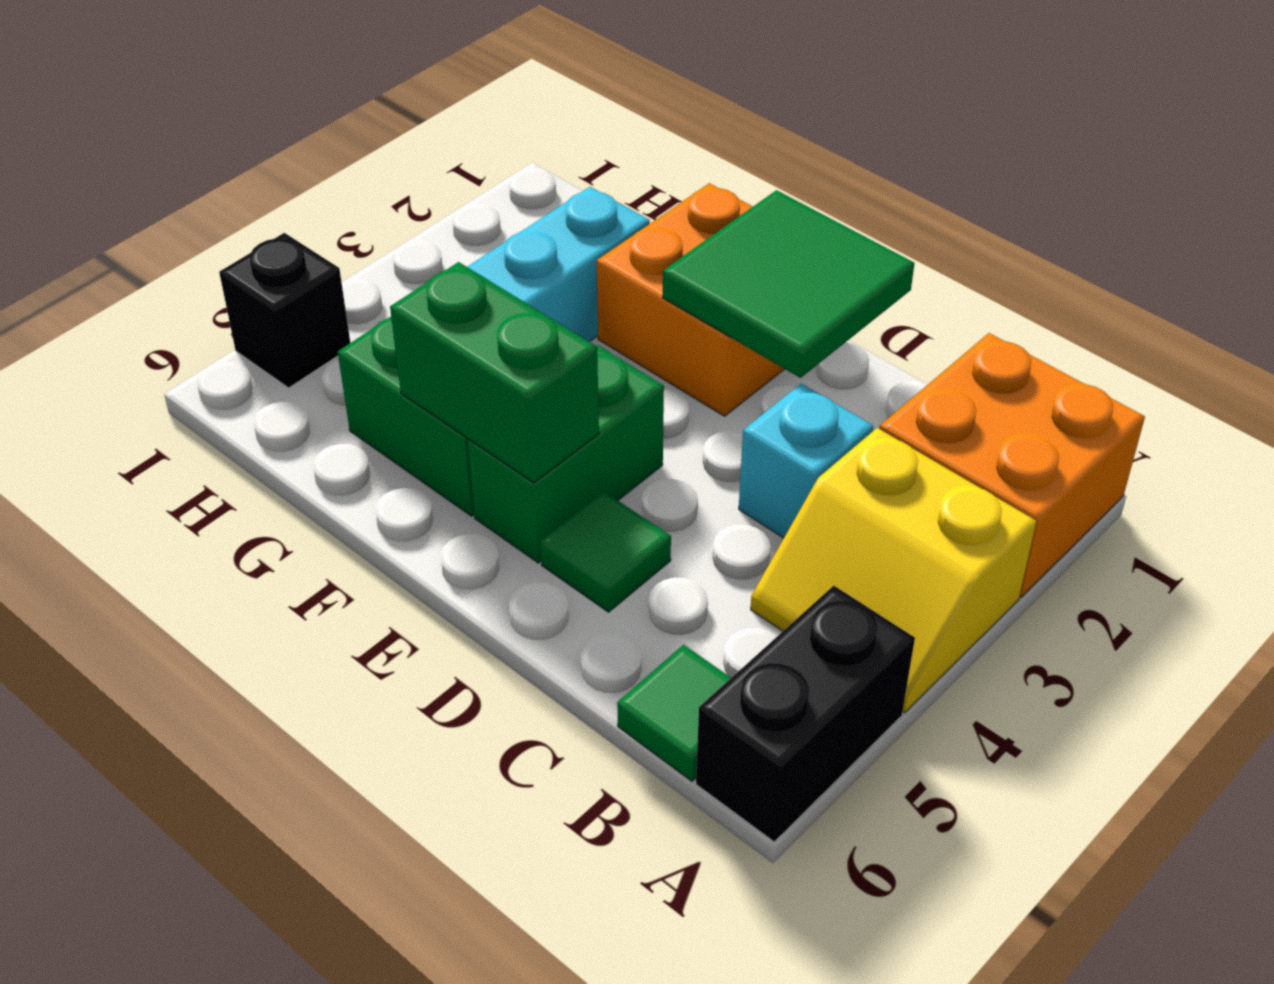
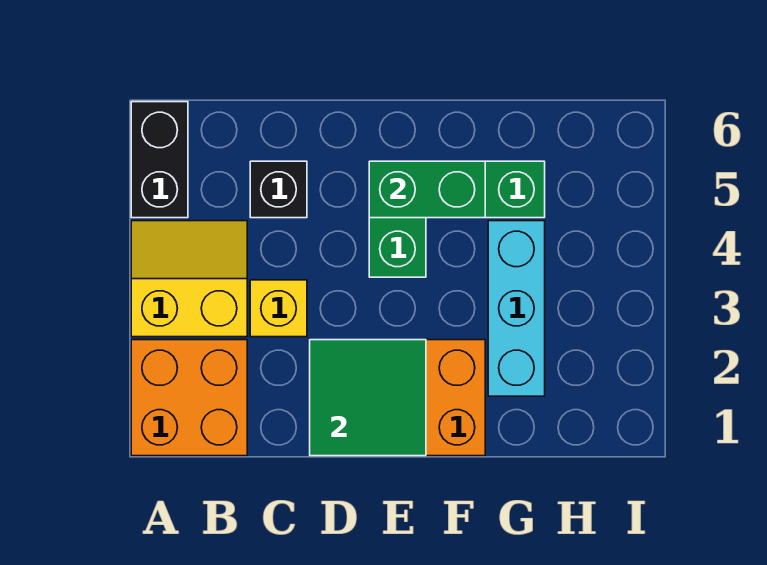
green 1x1 tile [617,645,731,781] -> none
cyan 1x1 brick [739,384,873,538] -> yellow 1x1 brick [250,280,307,337]
green 1x1 tile [540,491,671,612] -> none
black 1x1 brick [219,233,350,388] -> black 1x1 brick moved to [250,161,307,218]

